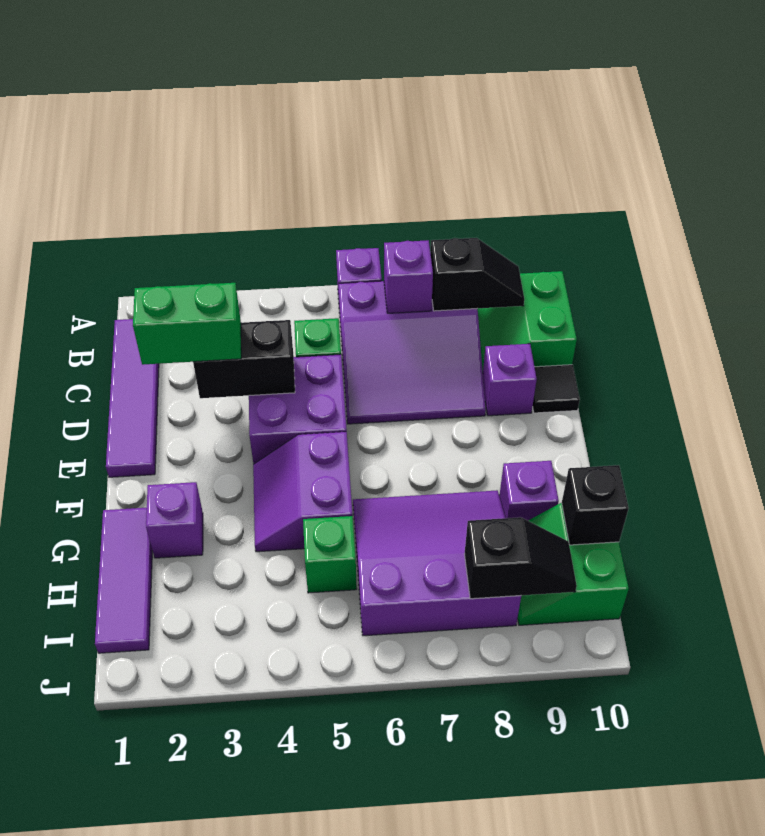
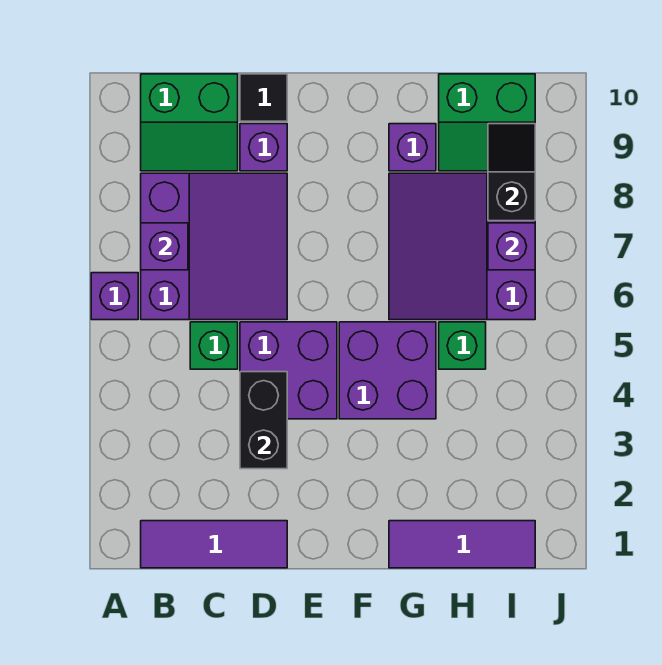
purple 1x4 tile [106,319,159,477] -> purple 1x3 tile [141,521,287,568]
black 1x2 slope [430,238,524,311] -> none
green 1x2 brick [133,283,241,365] -> none
purple 2x2 slope [253,432,353,552] -> purple 2x2 brick [339,322,436,419]
purple 1x1 brick [146,482,203,558] -> purple 1x1 brick moved to [488,223,535,270]
black 1x1 brick [562,465,629,545] -> none

